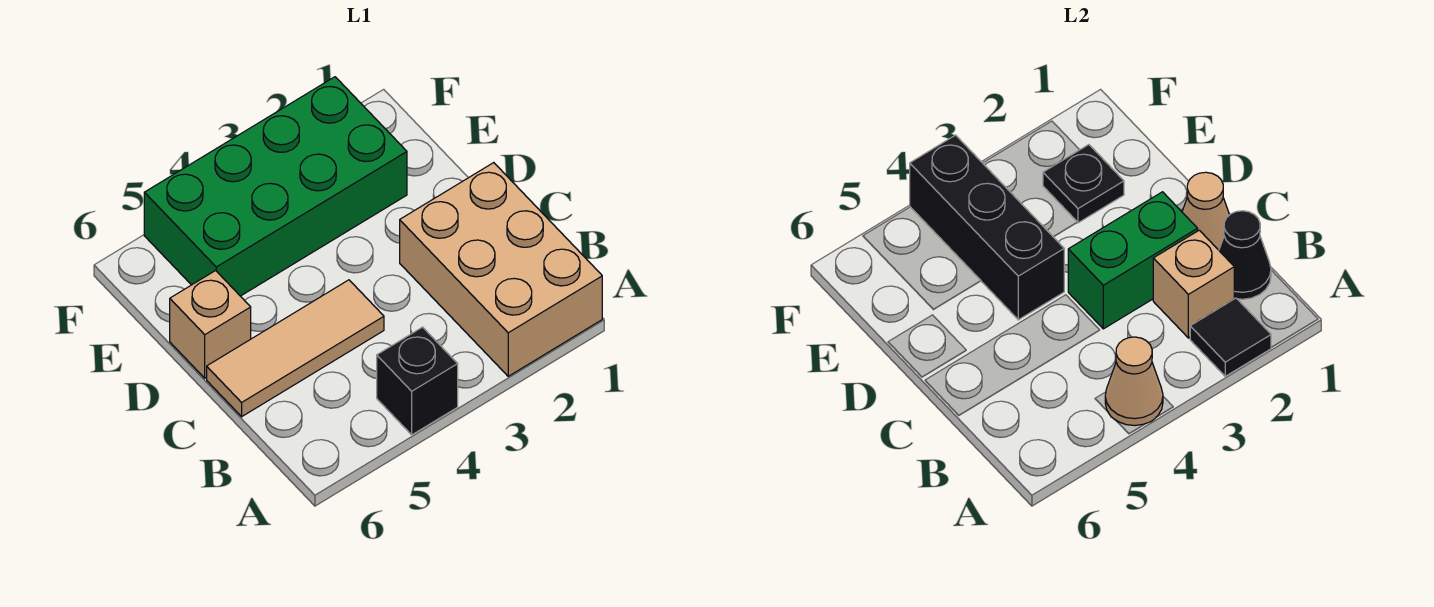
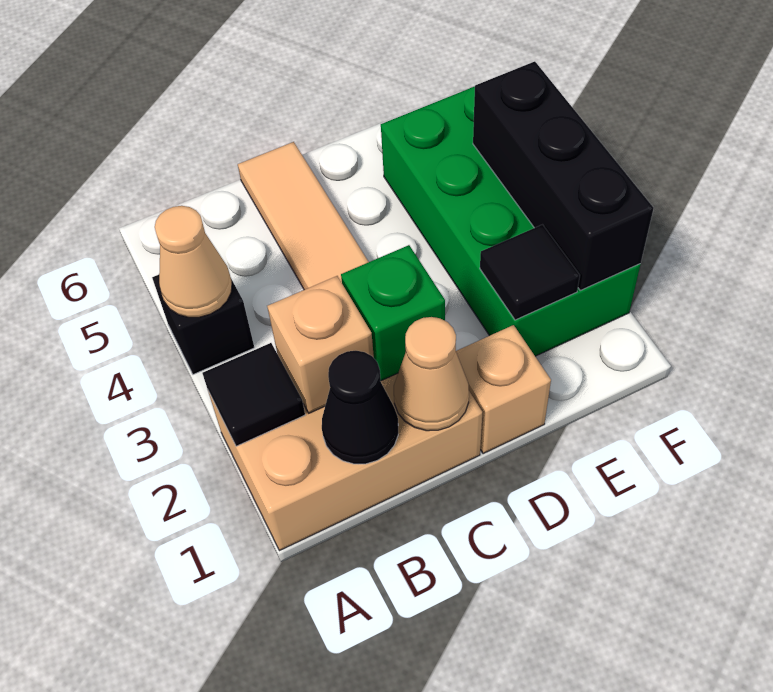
green 1x2 brick [1068,192,1198,329] -> green 1x1 brick [341,245,445,381]
black 1x3 brick [910,135,1064,320] -> black 1x3 brick turned to [473,61,654,290]
tan 1x1 brick [170,271,251,378] -> tan 1x1 brick moved to [456,325,551,454]
black 1x1 plate [1043,145,1124,223] -> black 1x1 tile [480,225,580,320]

